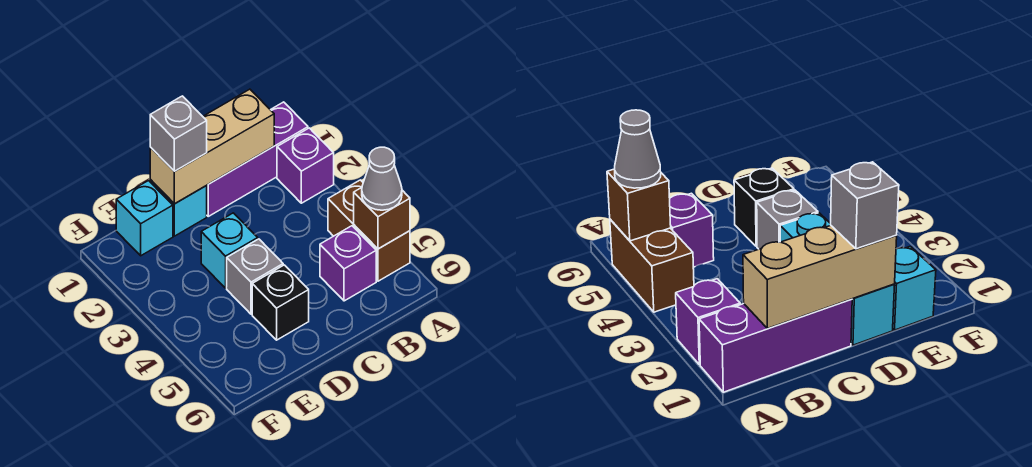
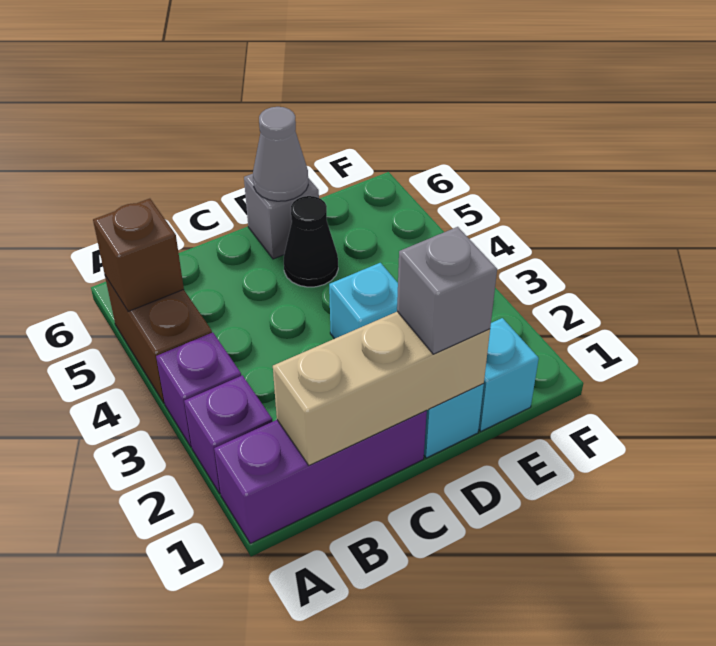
grey 1x1 cone [362,147,402,210] -> grey 1x1 cone moved to [253,107,308,201]
purple 1x1 brick [320,226,376,301] -> purple 1x1 brick moved to [156,332,241,447]
grey 1x1 brick [227,239,283,314] -> grey 1x1 brick moved to [244,174,319,259]
black 1x1 brick [252,265,309,340] -> black 1x1 cone [284,196,338,287]

